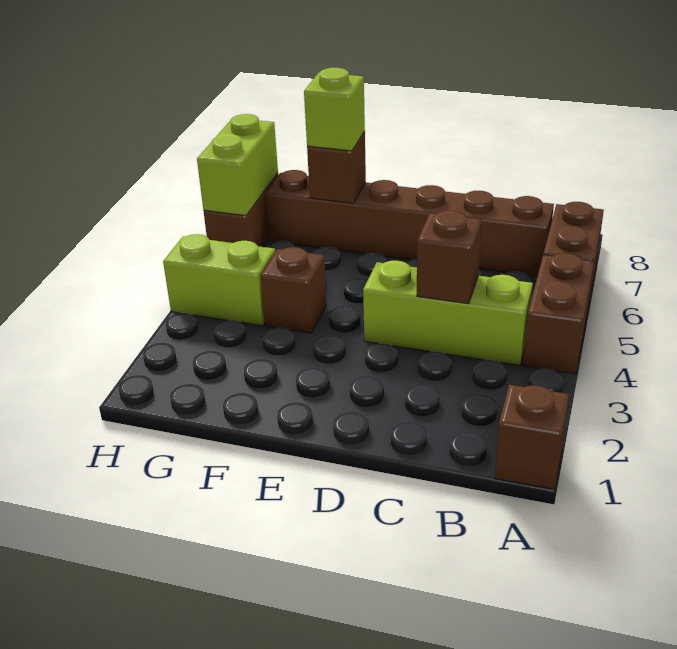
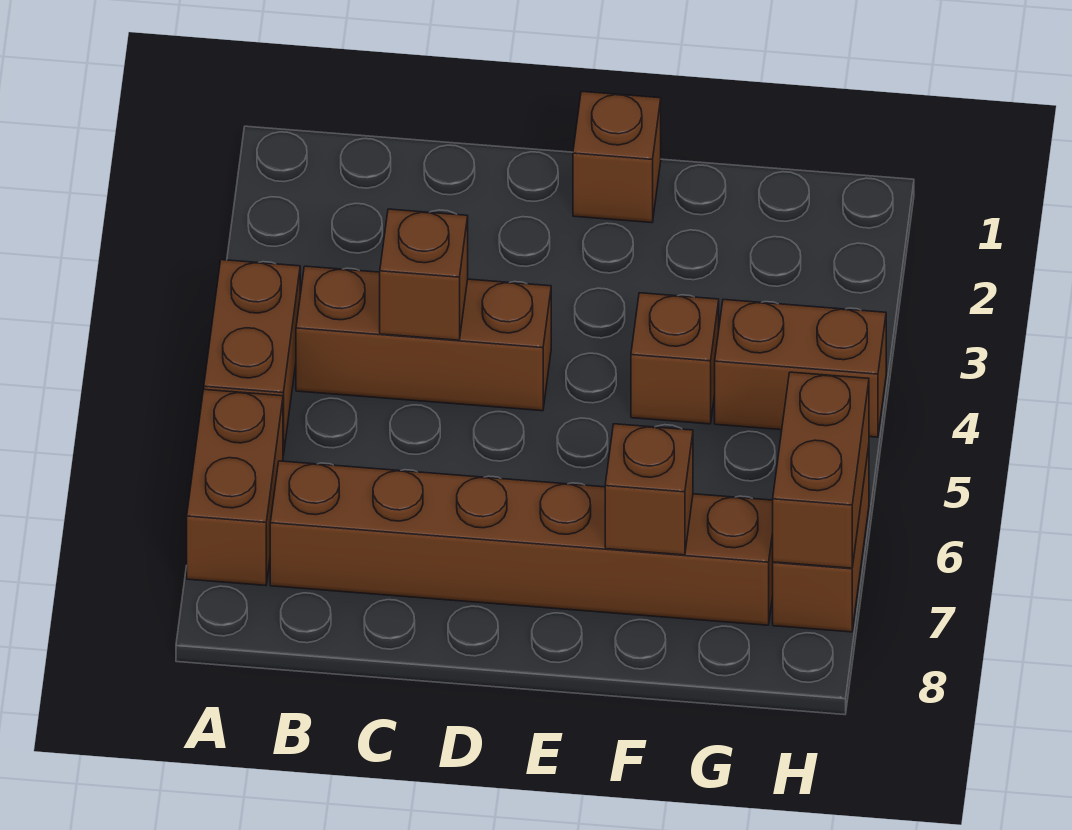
brown 1x1 brick [495,385,569,490] -> brown 1x1 brick moved to [573,91,661,223]
lime 1x3 brick [363,261,533,365] -> brown 1x3 brick [296,266,551,411]
lime 1x1 brick [304,68,365,151] -> none
lime 1x2 brick [163,234,275,326] -> brown 1x2 brick [715,300,886,437]
lime 1x2 brick [197,114,278,216] -> brown 1x2 brick [773,372,869,568]

